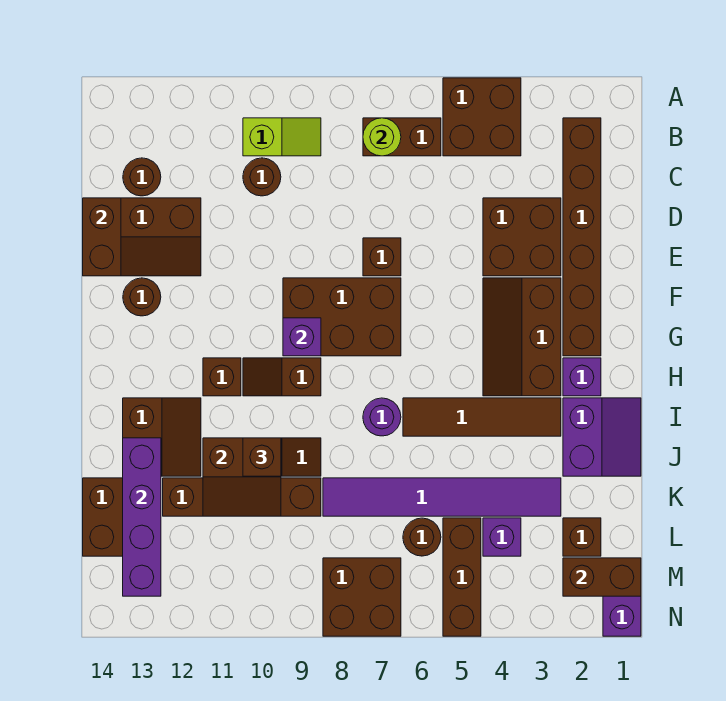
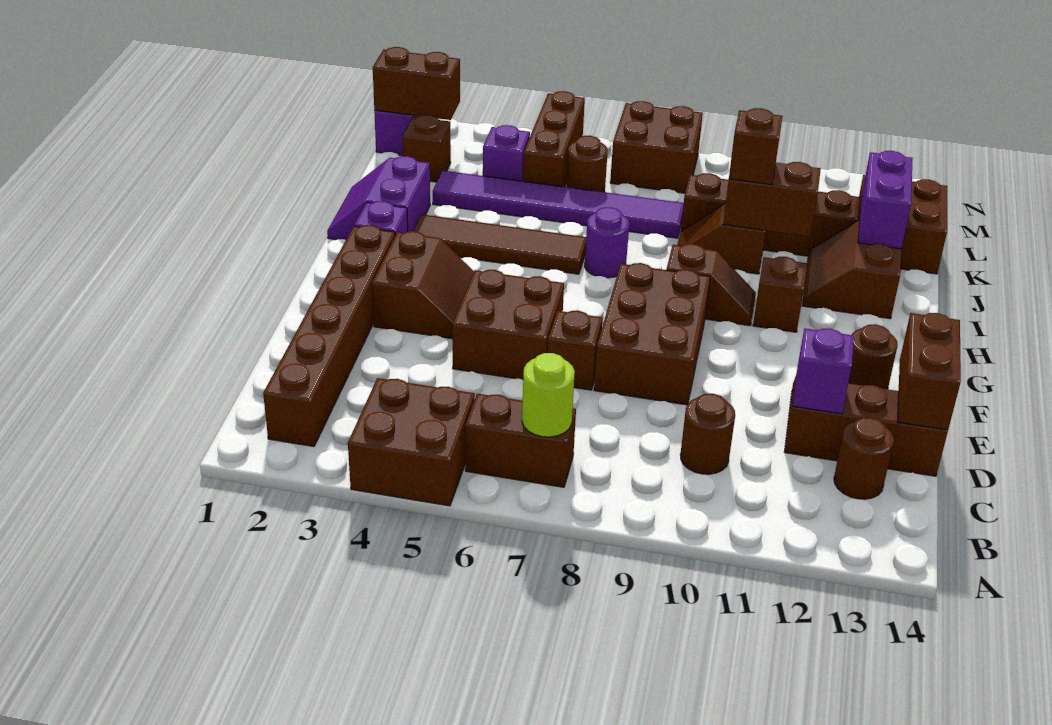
lime 1x2 slope [243,118,321,156] -> none
brown 2x2 brick [483,198,561,276] -> brown 2x2 brick moved to [453,270,564,380]
brown 2x3 slope [483,278,561,396] -> brown 2x2 slope [372,231,474,339]
brown 2x3 brick [283,278,401,356] -> brown 2x3 brick turned to [594,263,710,405]
purple 1x1 brick [283,318,321,356] -> purple 1x1 brick moved to [792,328,854,414]
purple 1x4 brick [123,438,161,596] -> purple 1x2 brick [858,151,913,249]

